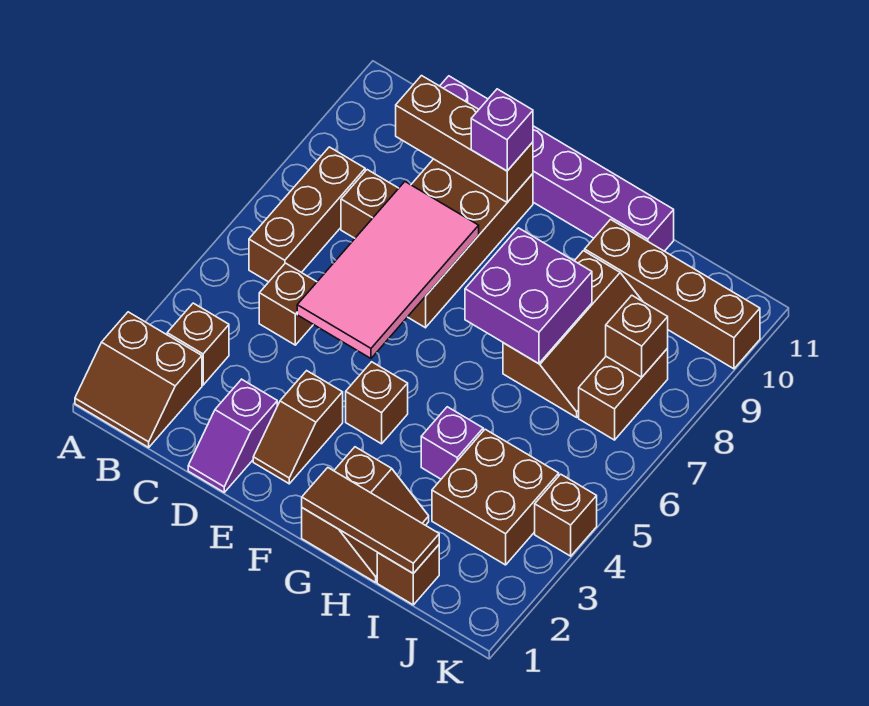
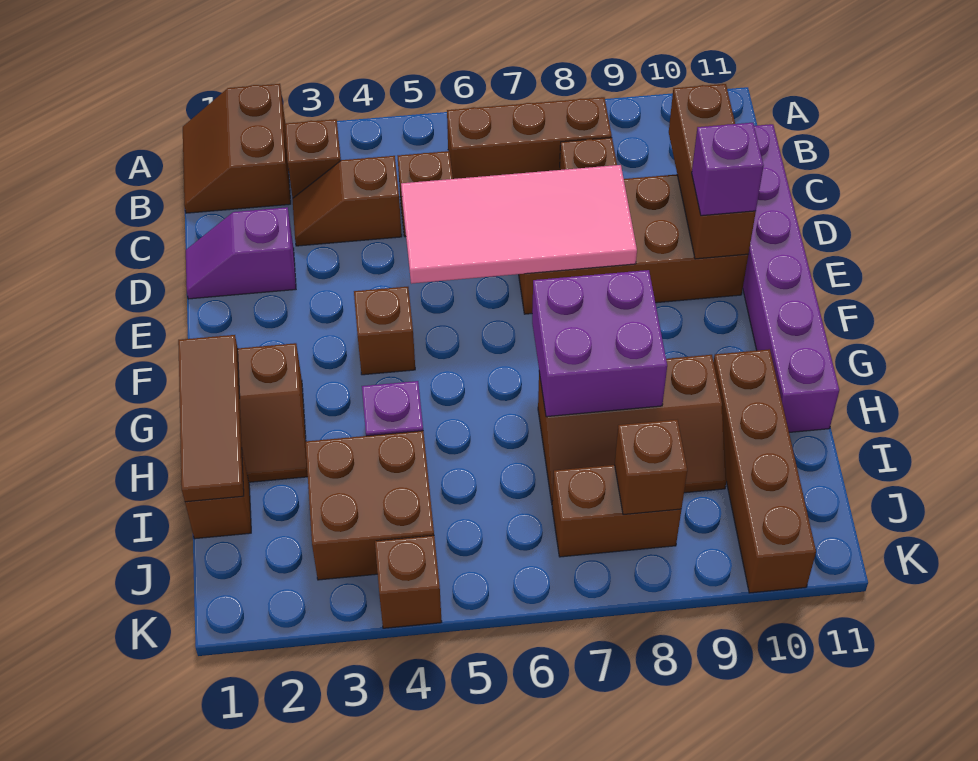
brown 1x2 slope [253,371,343,484] -> brown 1x2 slope moved to [292,156,402,246]

